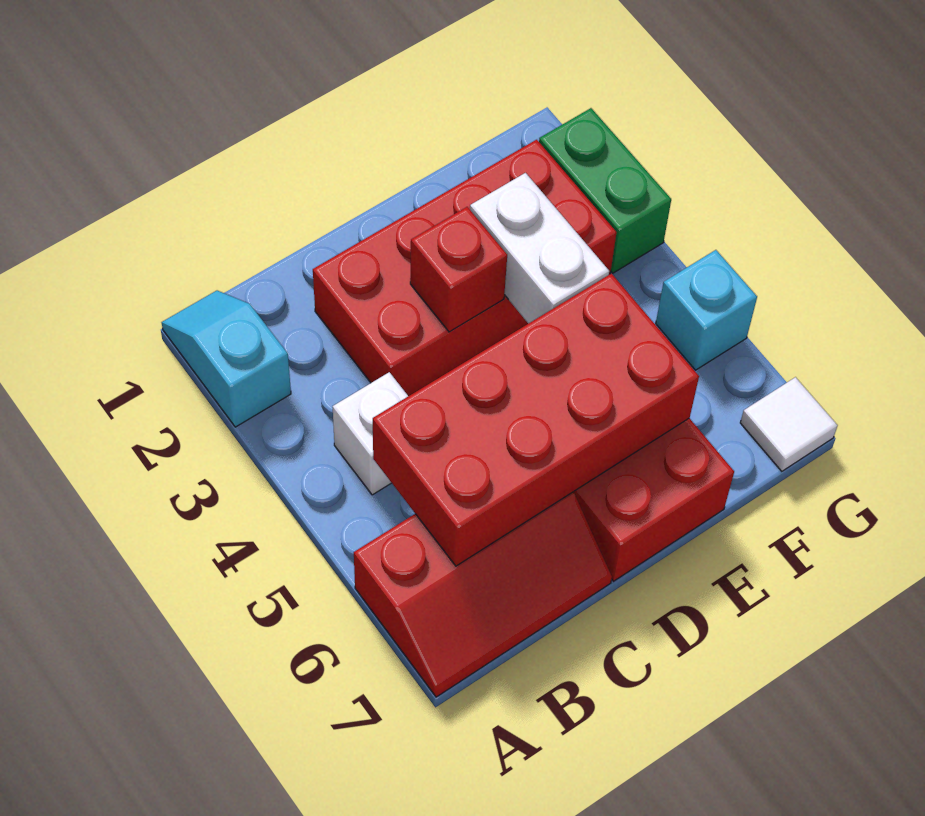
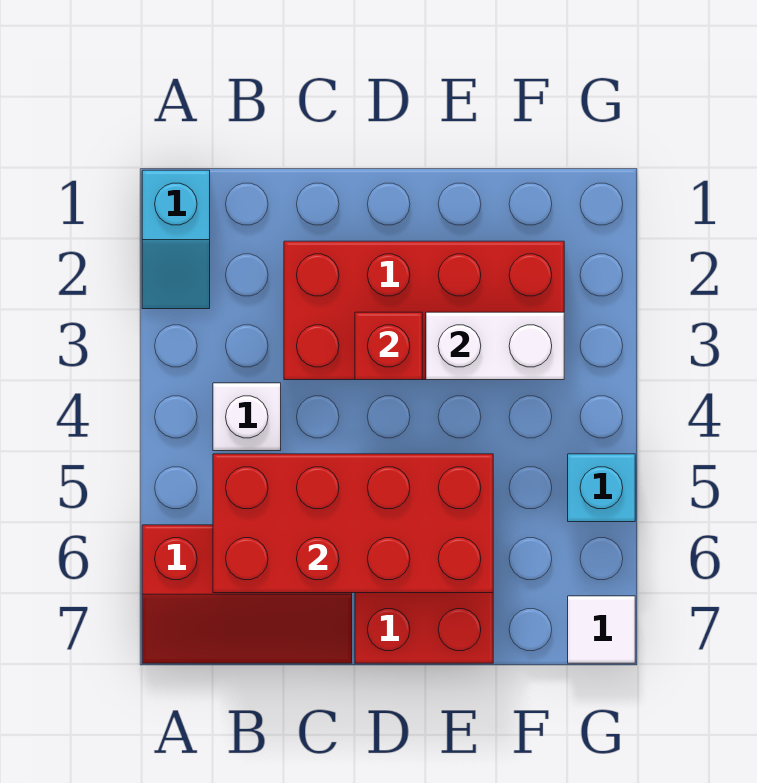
cyan 1x2 slope [162,290,291,427] -> cyan 1x2 slope turned to [142,170,210,309]
white 1x2 brick [470,173,609,324] -> white 1x2 brick turned to [426,312,564,380]
green 1x2 brick [539,108,671,273] -> none

